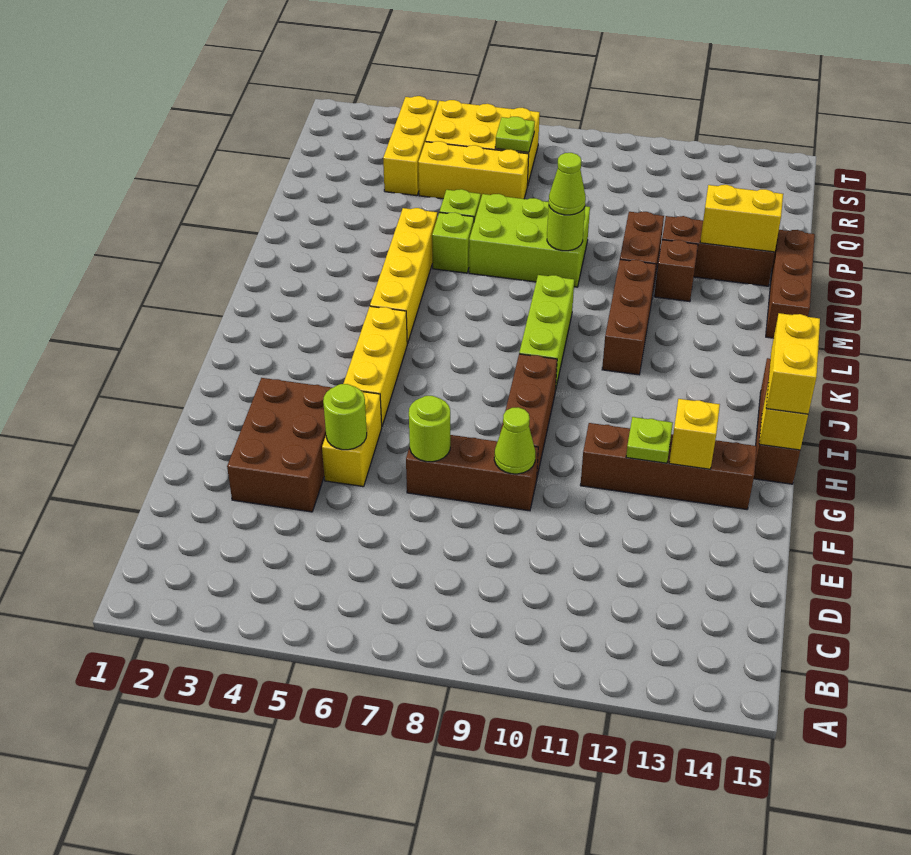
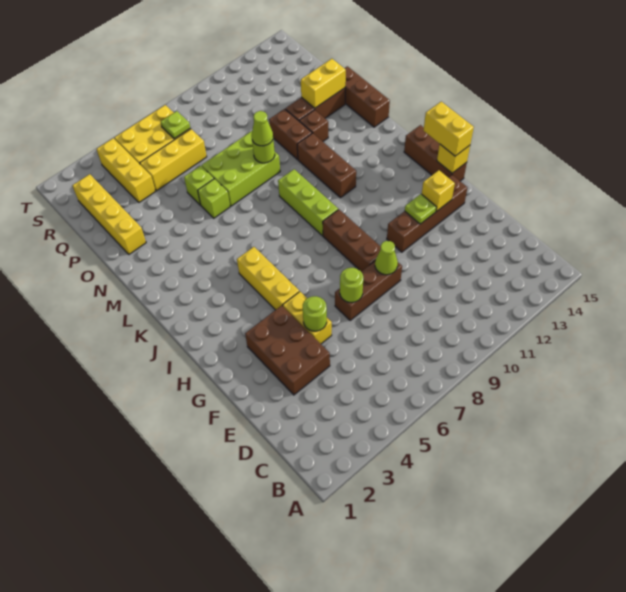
yellow 1x4 brick [370,208,437,344] -> yellow 1x4 brick moved to [72,174,146,254]

